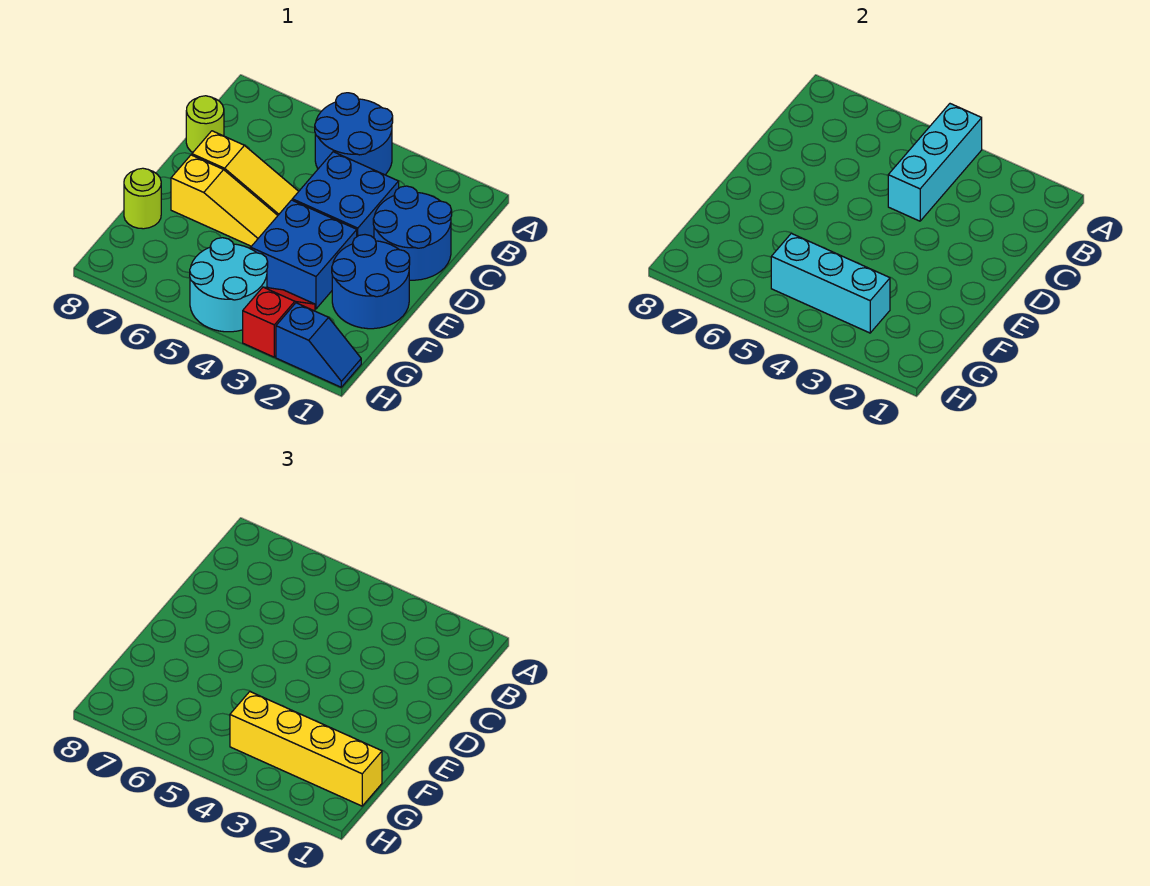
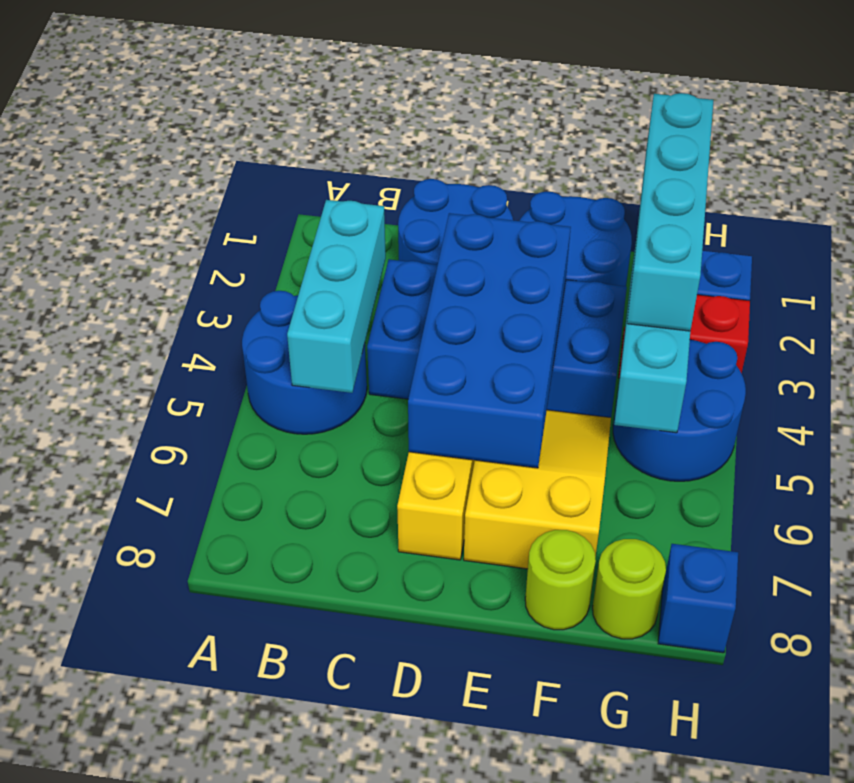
cyan 1x3 brick [888,104,982,221] -> cyan 1x3 brick turned to [287,200,386,393]
lime 1x1 round brick [186,96,224,152] -> lime 1x1 round brick moved to [593,539,666,639]
none -> blue 2x4 brick [408,213,571,468]
yellow 1x3 slope [171,155,278,246] -> yellow 2x3 slope [464,410,611,569]
yellow 1x4 brick [230,692,382,806] -> cyan 1x4 brick [627,93,714,331]
cyan 2x2 round brick [190,238,268,332] -> blue 2x2 round brick [613,340,746,481]
none -> blue 1x1 brick [658,544,738,653]

